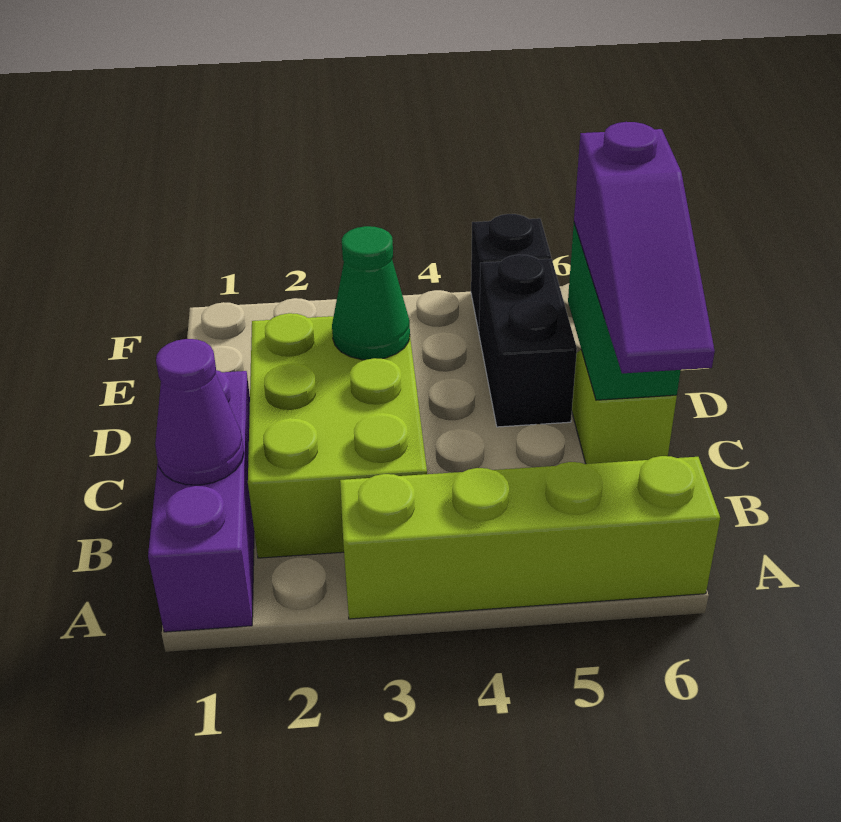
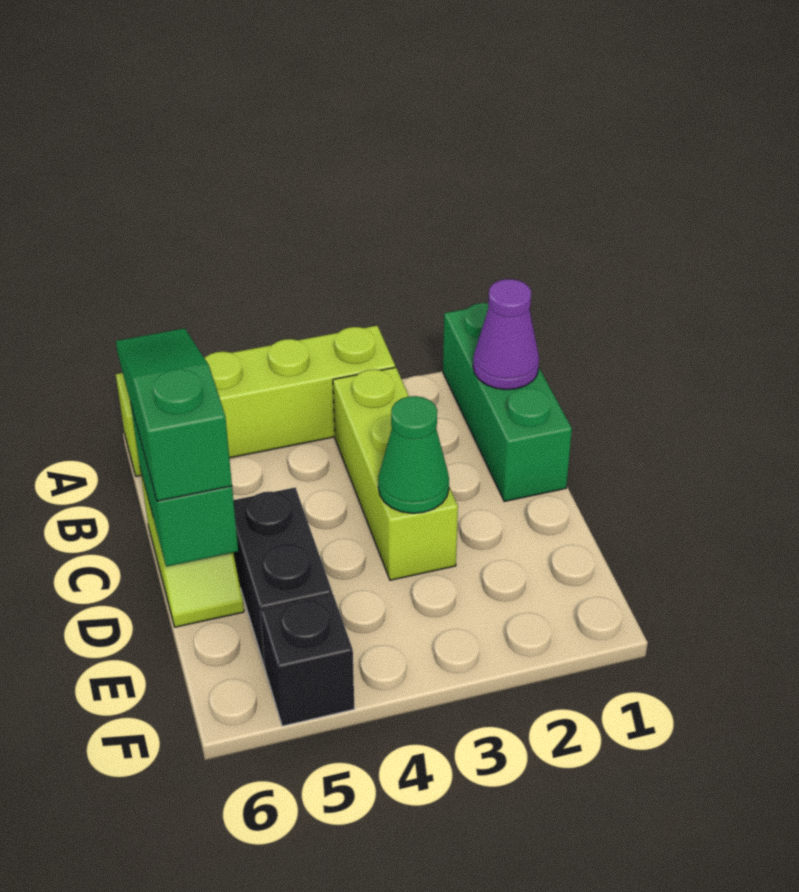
purple 1x3 brick [148,370,254,632] -> green 1x3 brick [443,303,572,502]
lime 2x3 brick [248,313,427,558] -> lime 1x3 brick [333,367,458,580]
purple 1x3 slope [574,122,715,373] -> green 1x3 slope [116,328,232,501]

